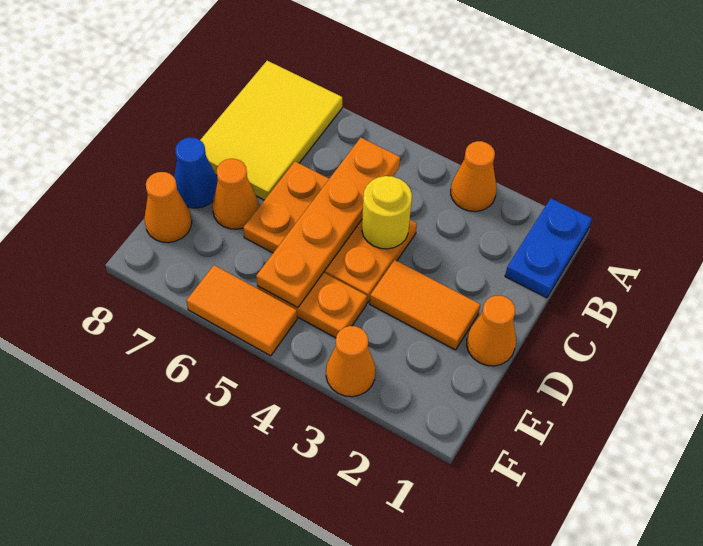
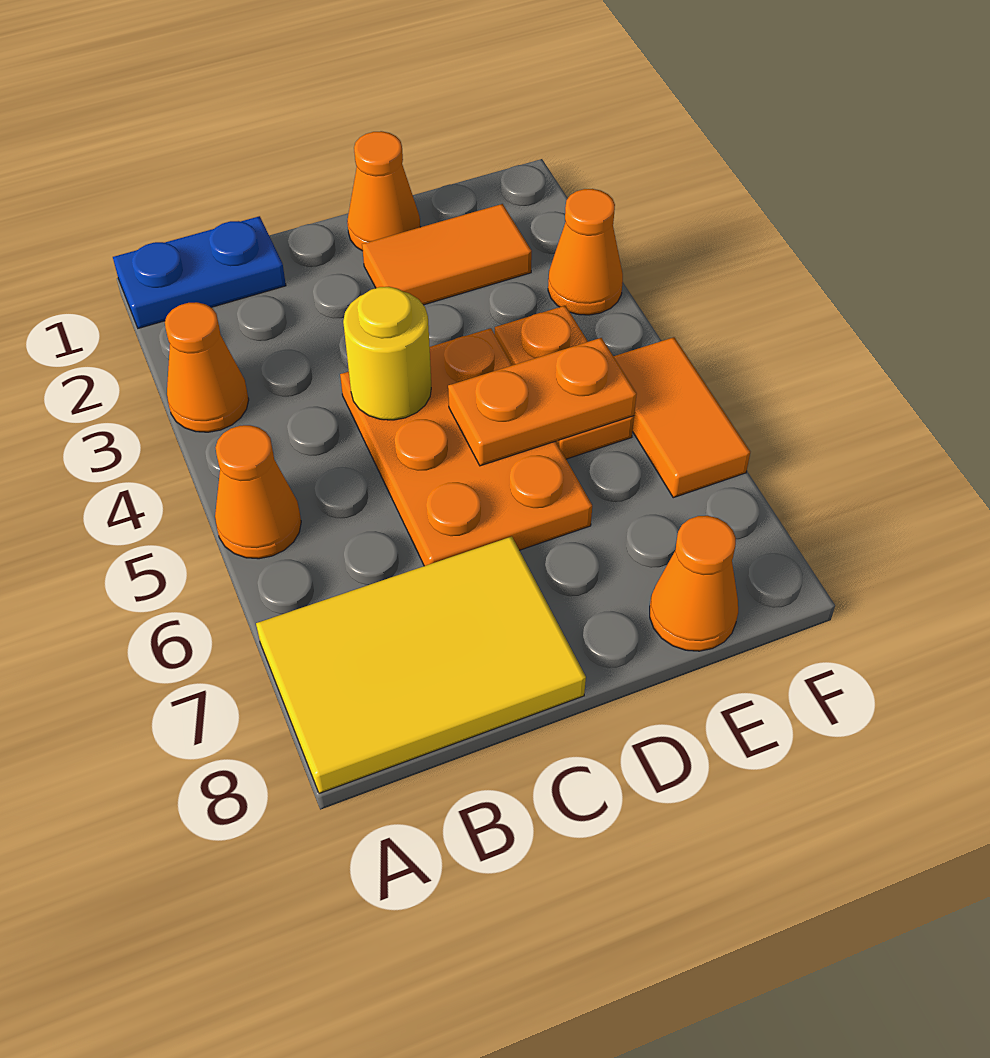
orange 1x4 plate [256,138,400,308] -> orange 1x2 plate [448,338,637,466]
orange 1x2 tile [370,260,480,350] -> orange 1x2 tile turned to [362,204,532,305]
orange 1x1 cone [212,159,259,229] -> orange 1x1 cone moved to [215,425,301,559]
blue 1x1 cone [174,138,218,208] -> none

